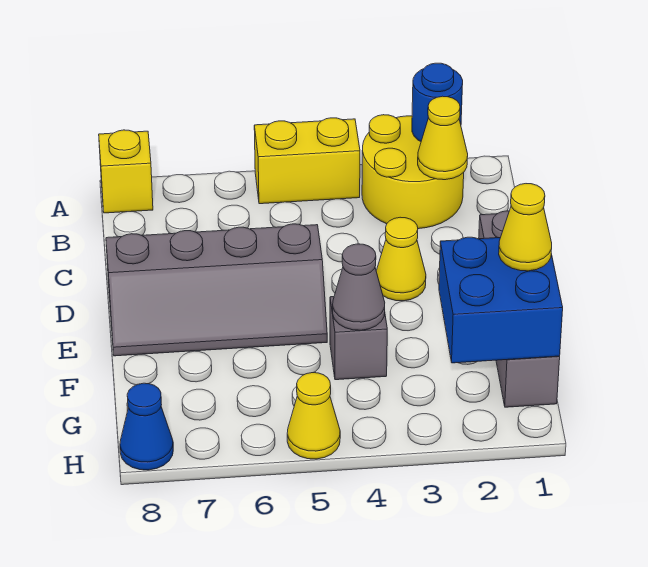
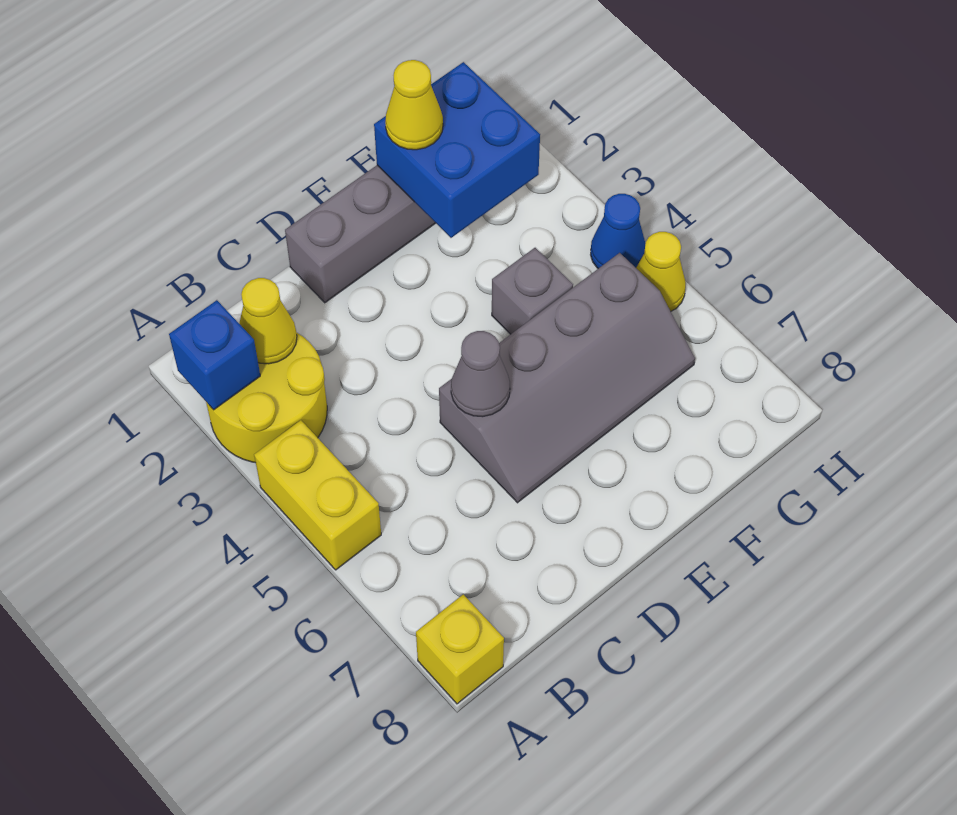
blue 1x1 round brick [412,63,463,141] -> blue 1x1 brick [169,300,260,410]
yellow 1x1 cone [376,217,426,301] -> none
grey 2x4 slope [106,224,327,356] -> grey 2x4 slope turned to [439,253,695,503]
grey 1x1 cone [333,244,385,330] -> grey 1x1 cone moved to [451,331,510,417]
blue 1x1 cone [120,383,173,470] -> blue 1x1 cone moved to [591,194,646,269]

